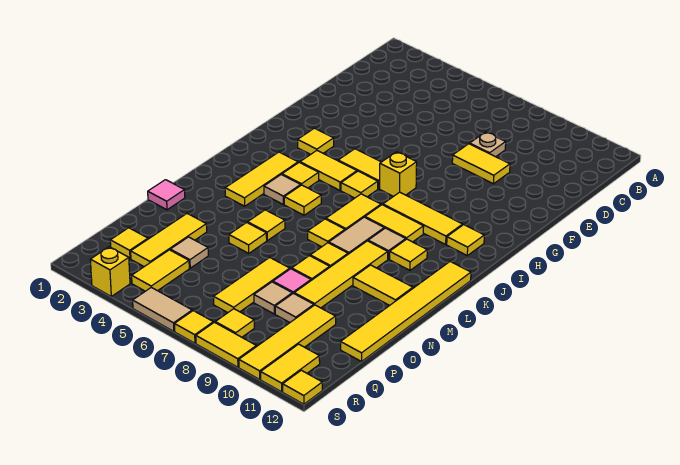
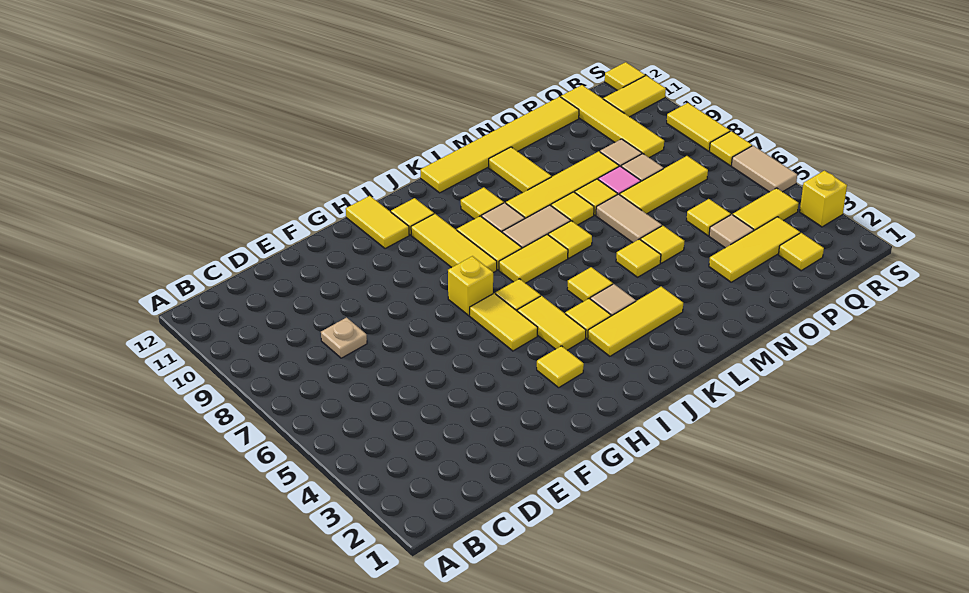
yellow 1x2 tile [452,144,510,184] -> yellow 1x2 tile moved to [346,196,409,249]
pink 1x1 tile [148,180,185,210] -> none
none -> tan 1x2 tile [596,194,662,243]
yellow 1x4 tile [239,305,336,379] -> yellow 1x4 tile turned to [561,85,664,158]
yellow 1x1 tile [215,309,254,337] -> yellow 1x1 tile moved to [686,199,731,236]

